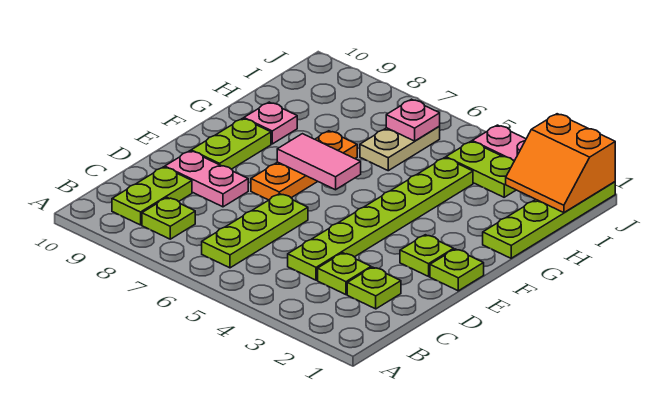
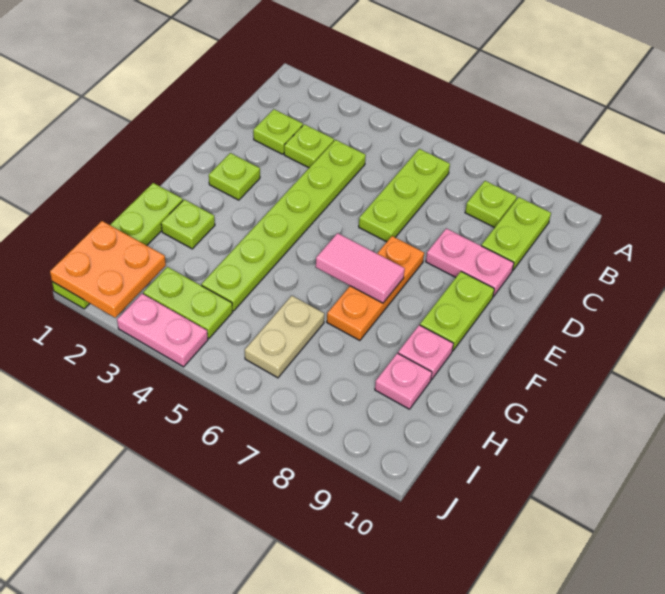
lime 1x1 plate [430,249,484,291] -> lime 1x1 plate moved to [161,200,215,249]
orange 2x2 slope [506,114,615,213] -> orange 2x2 plate [50,221,166,318]
pink 1x1 plate [386,99,440,141] -> pink 1x1 plate moved to [375,353,432,409]

